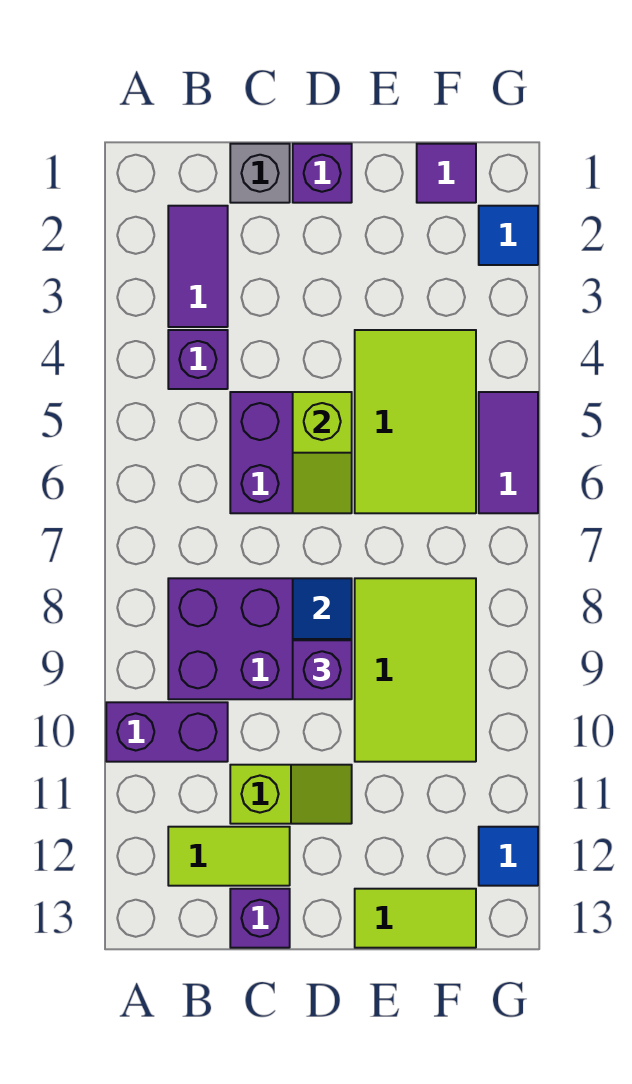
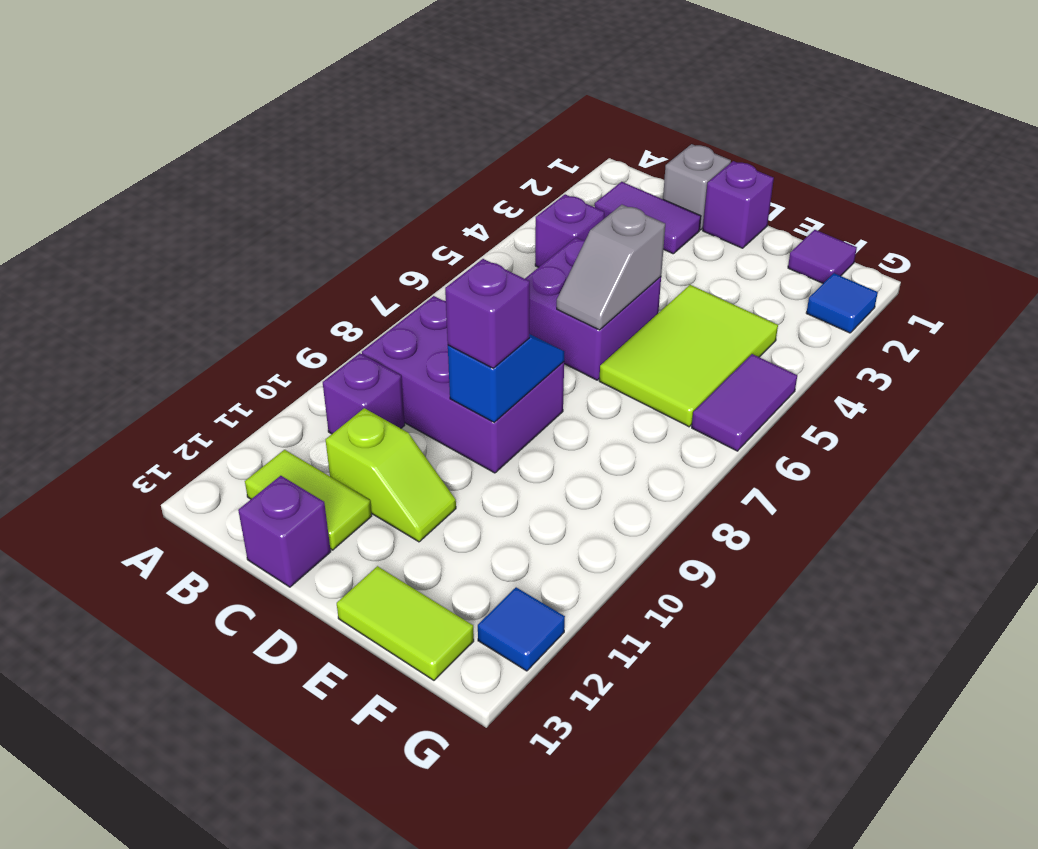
purple 1x2 brick [106,702,228,762] -> purple 1x1 brick [323,353,405,434]
purple 1x2 tile [168,206,228,327] -> purple 1x2 tile turned to [595,182,701,254]
lime 1x2 slope [293,392,352,513] -> grey 1x2 slope [557,205,665,330]
lime 2x3 tile [355,578,476,762] -> none

